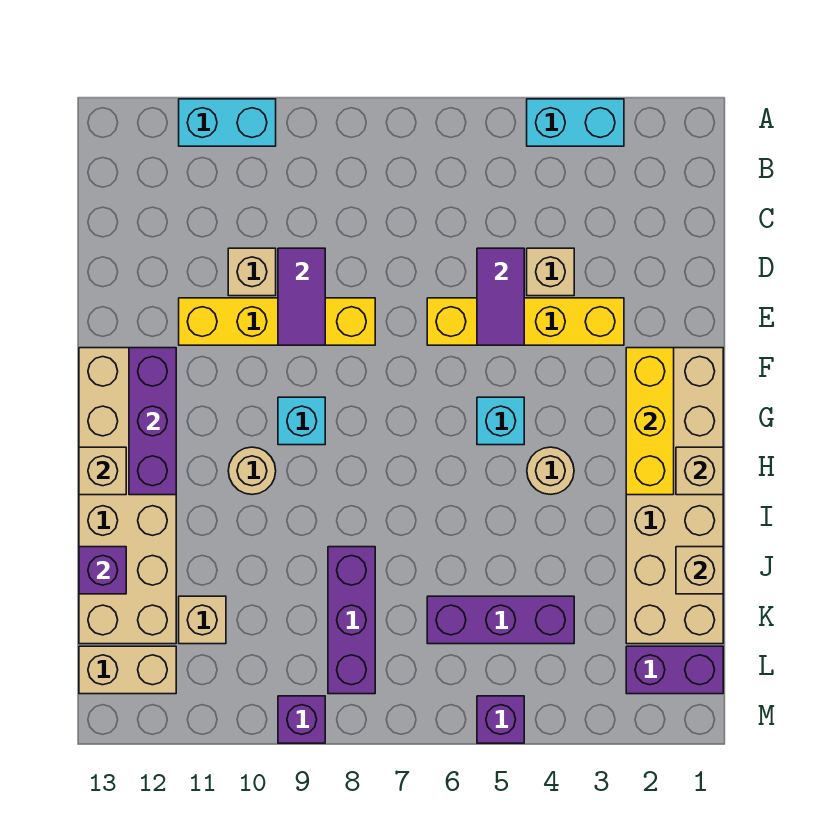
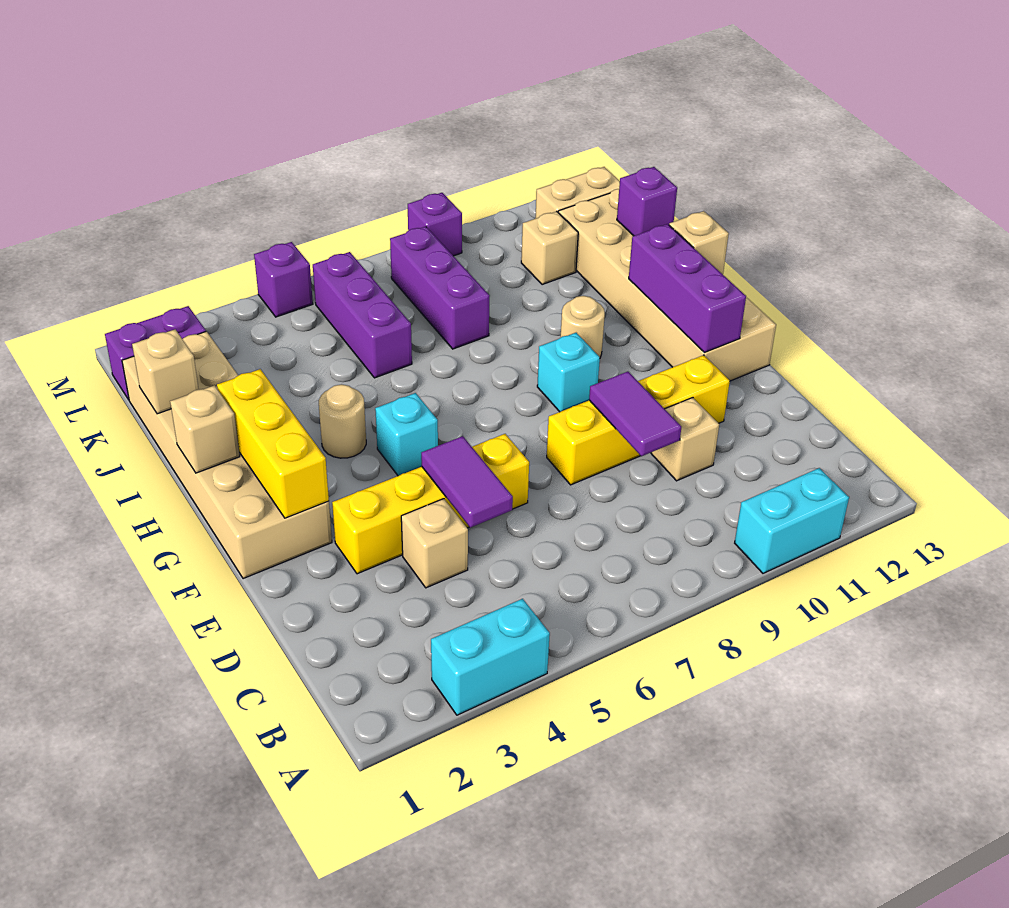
purple 1x3 brick [427,596,574,644] -> purple 1x3 brick turned to [313,252,412,378]

